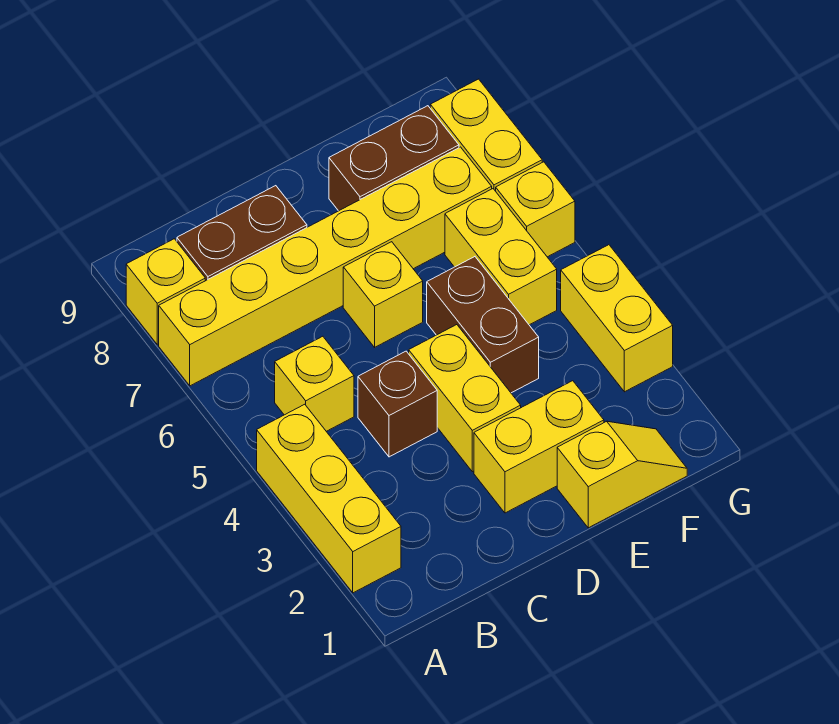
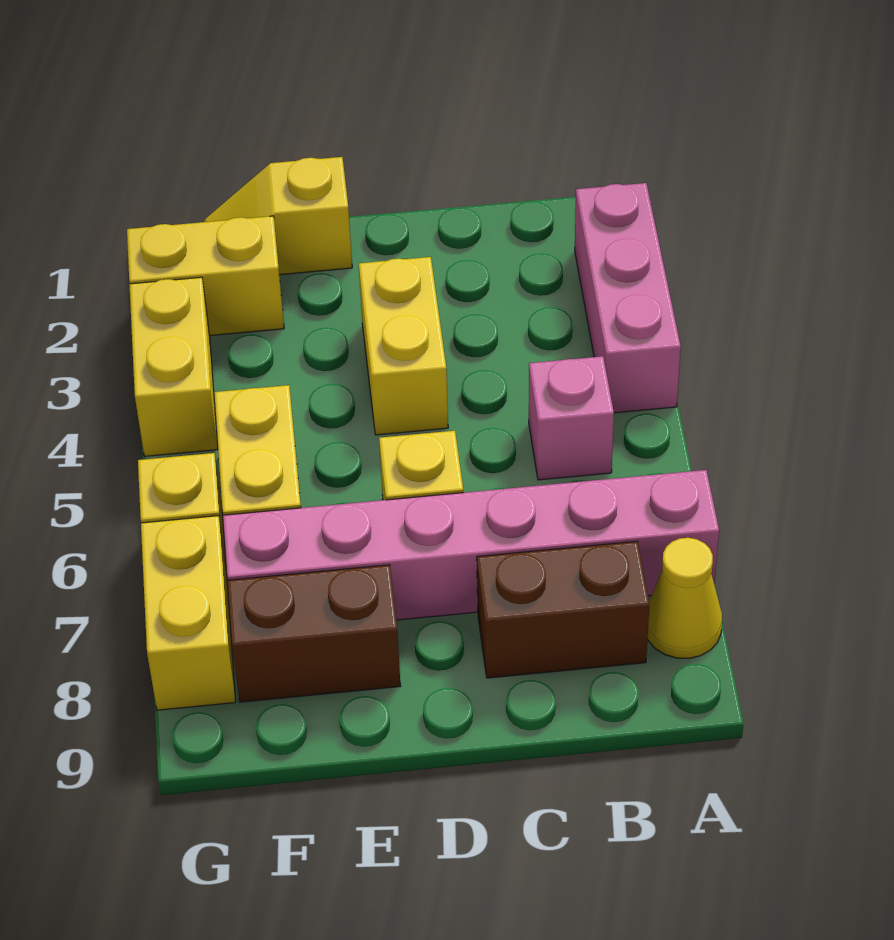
yellow 1x3 brick [257,404,401,593] -> pink 1x3 brick [575,183,681,413]
yellow 1x6 brick [159,147,492,386] -> pink 1x6 brick [223,470,719,620]
yellow 1x1 brick [126,239,205,344] -> yellow 1x1 cone [648,538,722,659]
yellow 1x1 brick [275,336,354,431] -> pink 1x1 brick [529,356,614,480]
brown 1x1 brick [358,351,437,457] -> none
yellow 1x2 brick [474,381,604,513] -> yellow 1x2 brick moved to [127,216,284,335]
brown 1x2 brick [427,257,539,393] -> none

